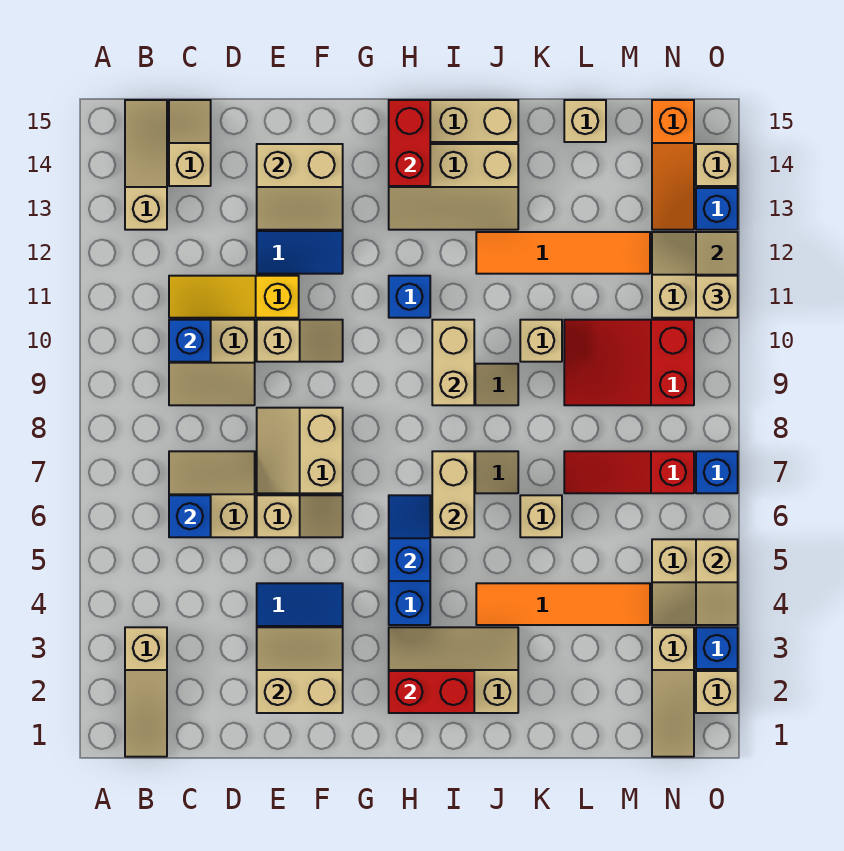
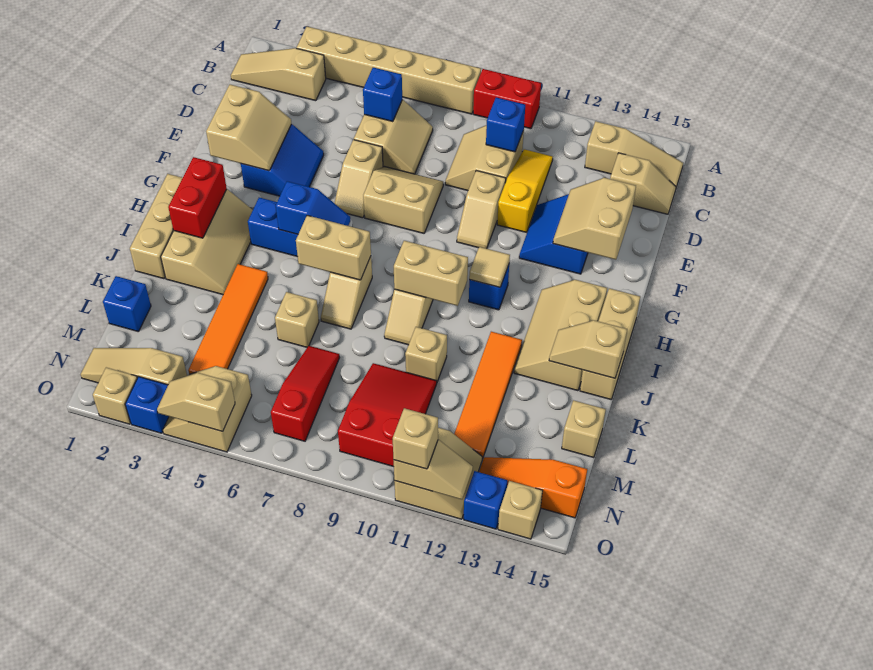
none -> tan 1x6 brick [297,27,481,114]
none -> tan 1x3 brick [130,174,182,279]
none -> tan 1x1 tile [469,247,510,287]
red 1x2 brick [389,100,430,186] -> red 1x2 brick moved to [473,69,541,129]
none -> tan 1x2 slope [549,320,627,378]
blue 1x1 brick [696,451,738,493] -> blue 1x1 brick moved to [103,276,151,331]

